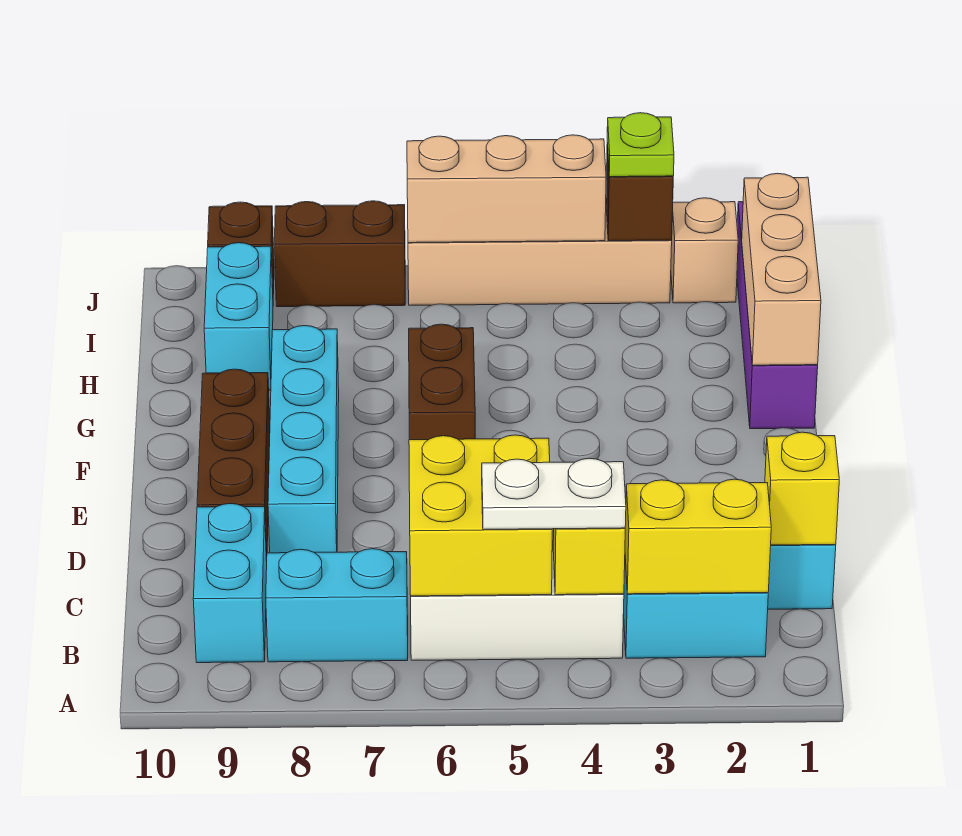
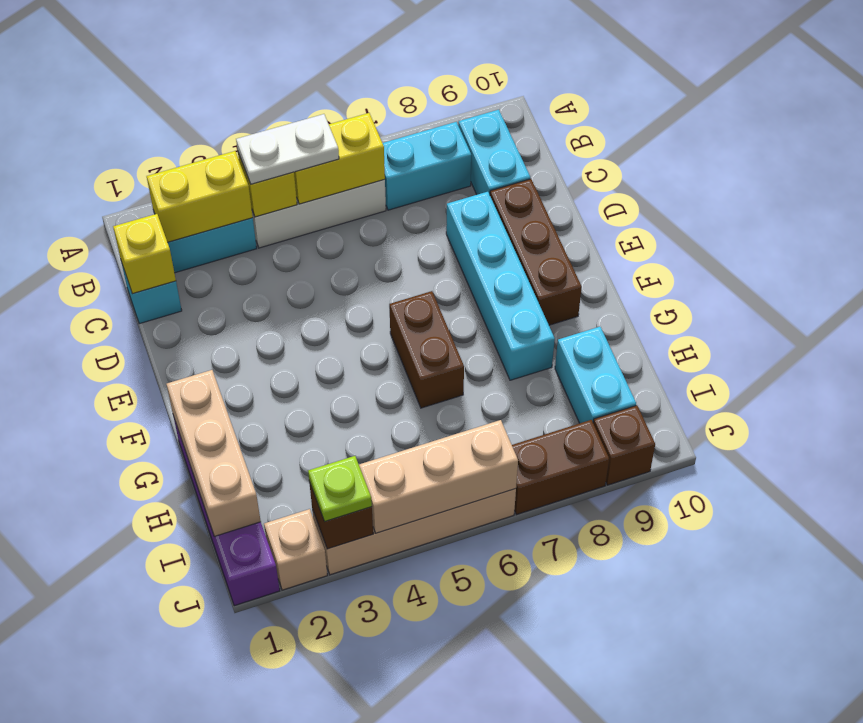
yellow 2x2 brick [409,435,552,596] -> yellow 1x2 brick [294,113,385,204]

